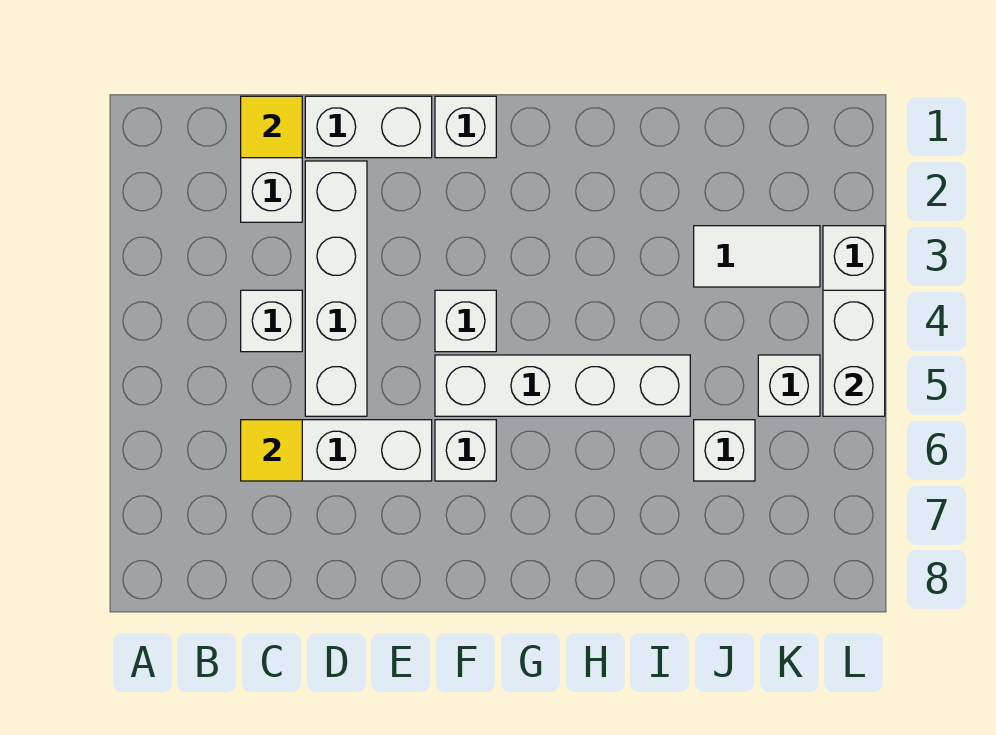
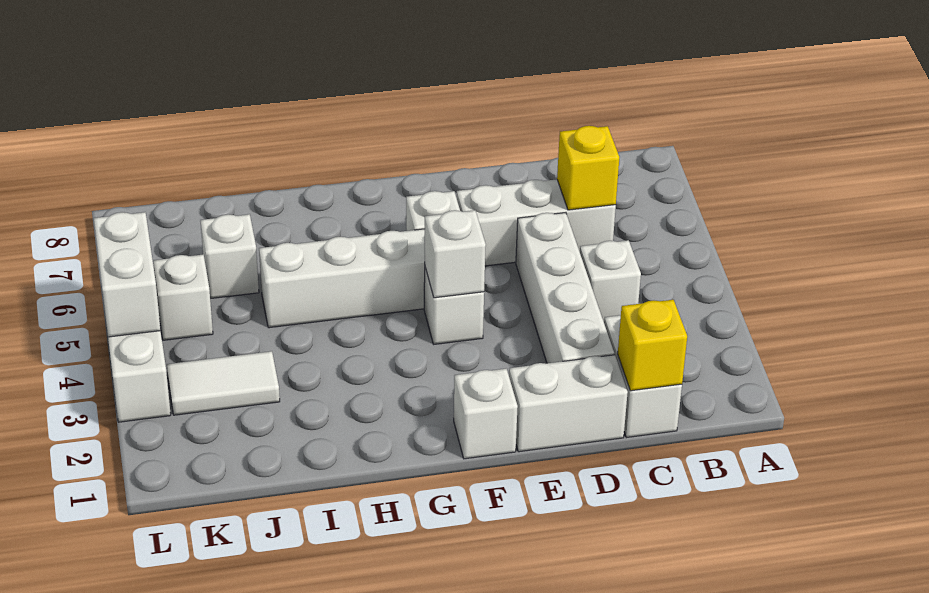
yellow 1x1 tile [241,96,302,158] -> yellow 1x1 brick [618,300,687,391]
yellow 1x1 tile [241,420,302,481] -> yellow 1x1 brick [557,126,619,210]
none -> white 1x1 brick [425,210,486,298]

